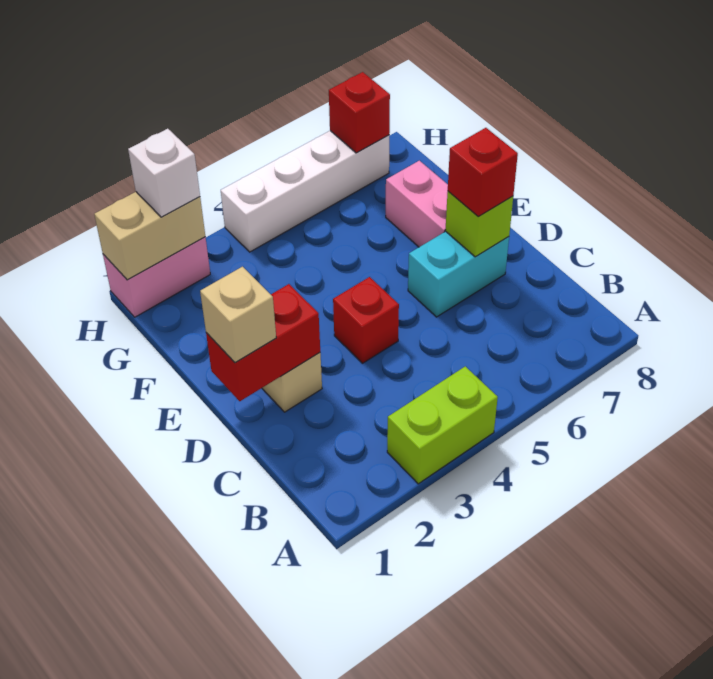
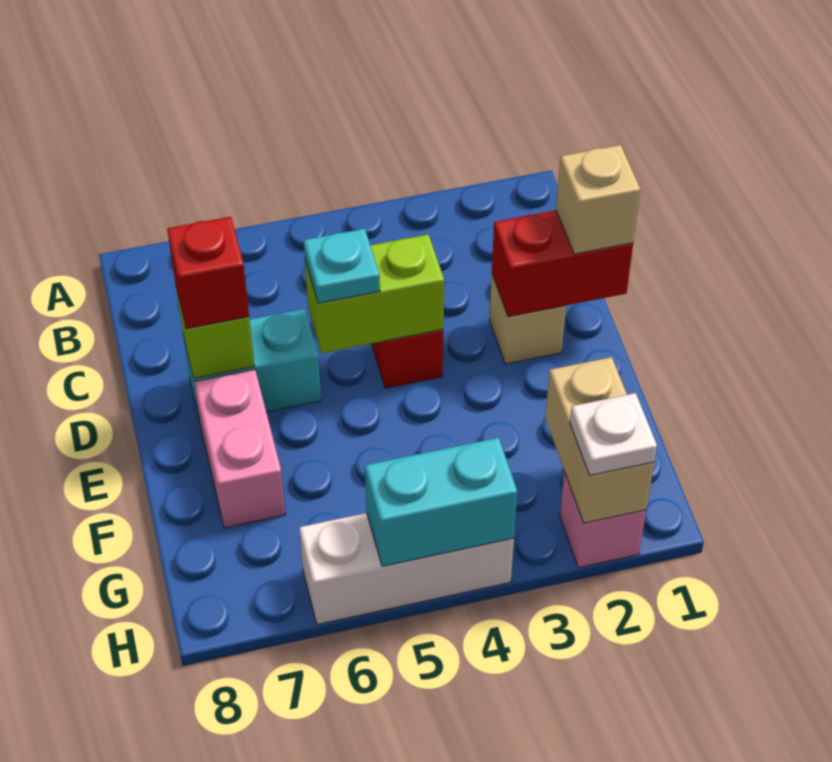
lime 1x2 brick [387,366,498,484] -> lime 1x2 brick moved to [305,234,444,353]
none -> cyan 1x1 plate [304,229,380,303]
pink 1x2 brick [103,237,210,317] -> pink 1x1 brick [560,472,646,568]
tan 1x2 brick [94,192,205,280] -> tan 1x2 brick turned to [545,357,654,523]
white 1x1 brick [128,129,200,217] -> white 1x1 plate [570,393,657,475]
white 1x4 brick [221,131,389,252] -> white 1x3 brick [299,513,514,625]
none -> cyan 1x2 brick [365,438,517,566]
red 1x1 brick [329,72,390,153] -> none

